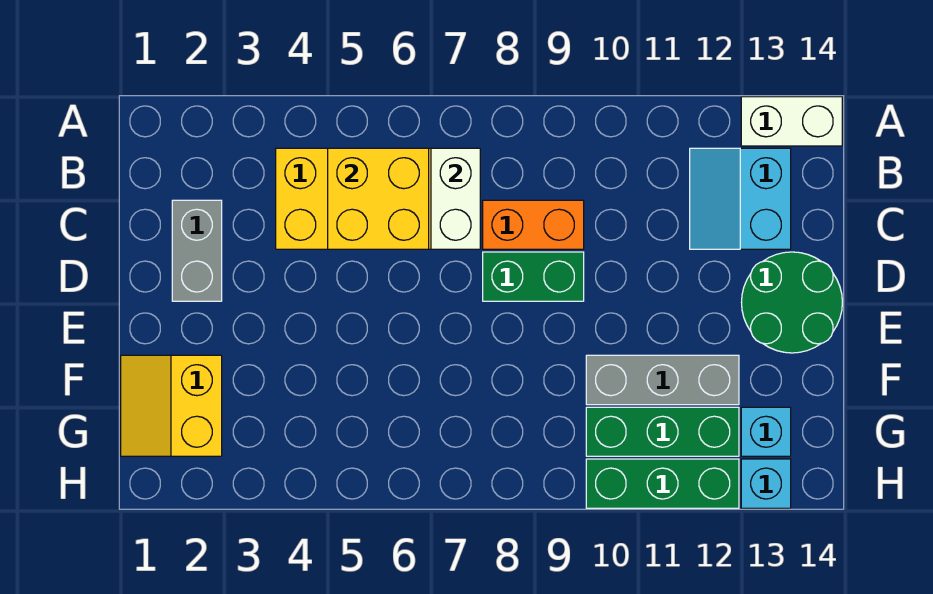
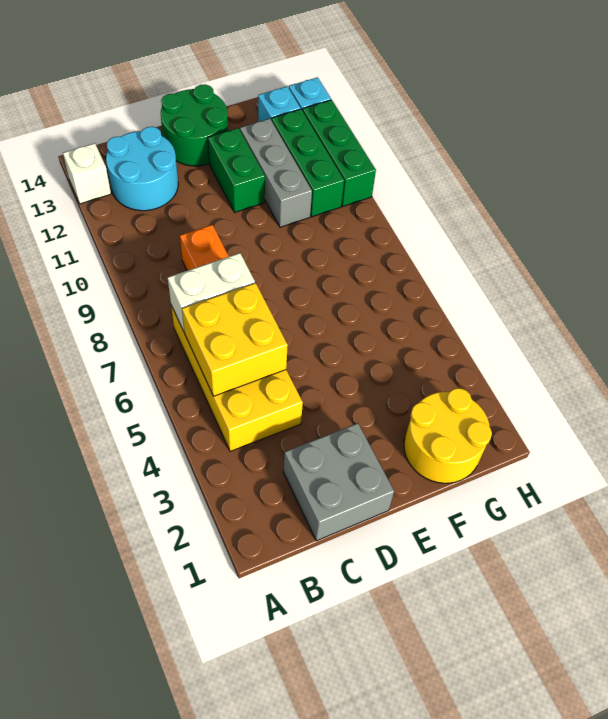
white 1x2 brick [741,97,842,146] -> white 1x1 brick [63,143,111,204]
cyan 2x2 slope [690,148,791,249] -> cyan 2x2 round brick [106,127,178,211]
grey 1x2 brick [172,200,222,301] -> grey 2x2 brick [283,423,394,541]
green 1x2 brick [483,252,584,301] -> green 1x2 brick moved to [208,128,265,212]
yellow 2x2 slope [121,355,222,456] -> yellow 2x2 round brick [404,388,492,483]

